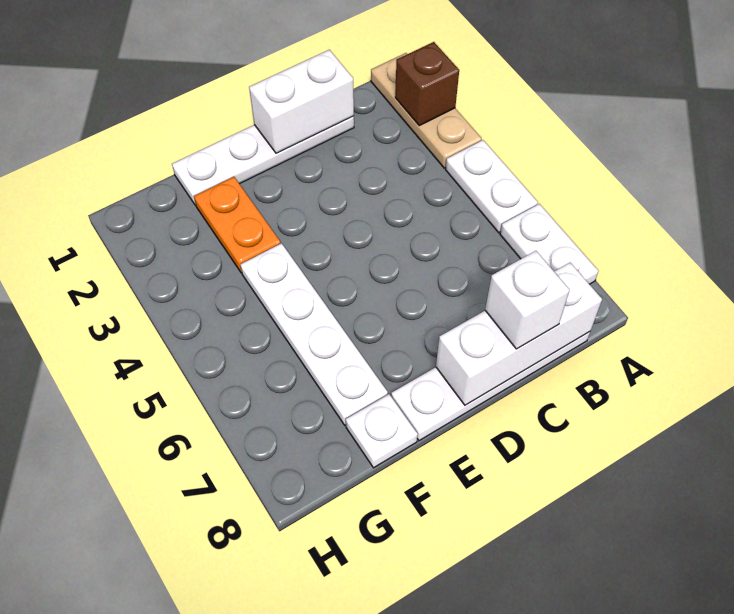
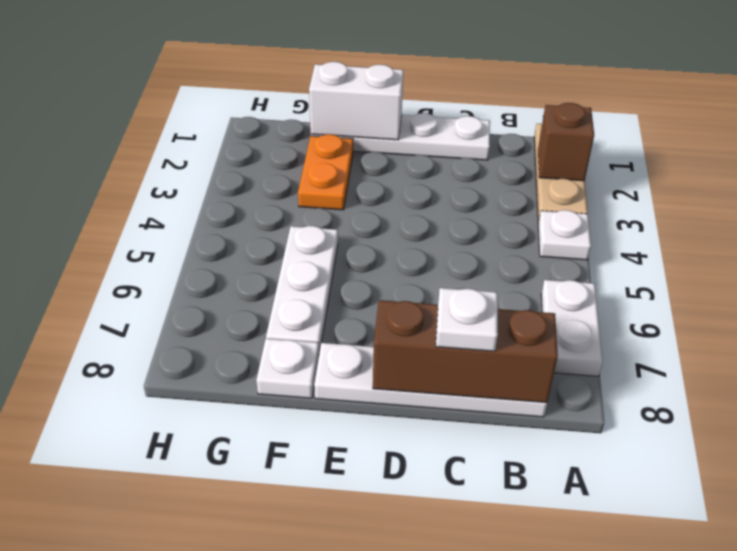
white 1x2 plate [446,140,538,233] -> white 1x1 plate [538,210,591,260]
white 1x3 brick [436,263,602,405] -> brown 1x3 brick [373,300,558,403]
white 1x2 brick [249,50,354,153] -> white 1x2 brick moved to [309,62,403,140]
white 1x1 brick [485,251,570,349] -> white 1x1 plate [436,288,498,351]
white 1x4 plate [240,243,388,425] -> white 1x3 plate [266,226,338,353]

